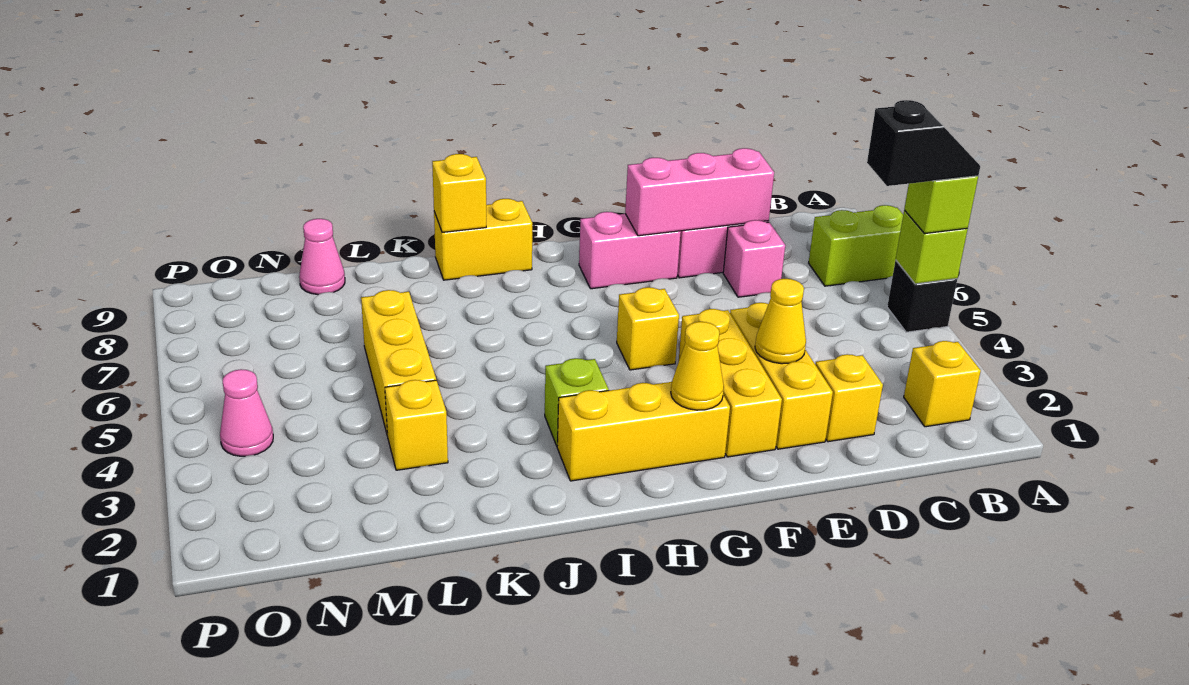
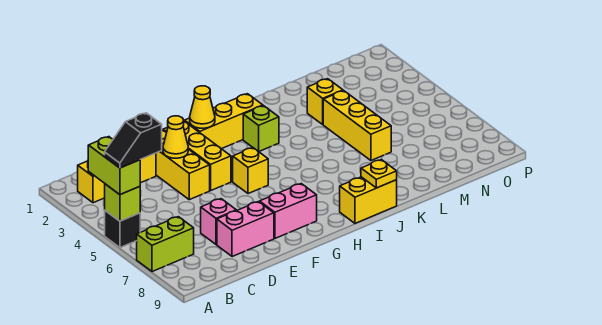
lime 1x1 brick [904,176,978,234] -> lime 1x2 brick [88,137,140,195]
pink 1x3 brick [625,148,774,236] -> none
yellow 1x1 brick [432,154,486,232] -> yellow 1x1 plate [361,160,397,188]
pink 1x1 cone [299,219,345,295] -> none
pink 1x1 cone [220,369,273,456] -> none

